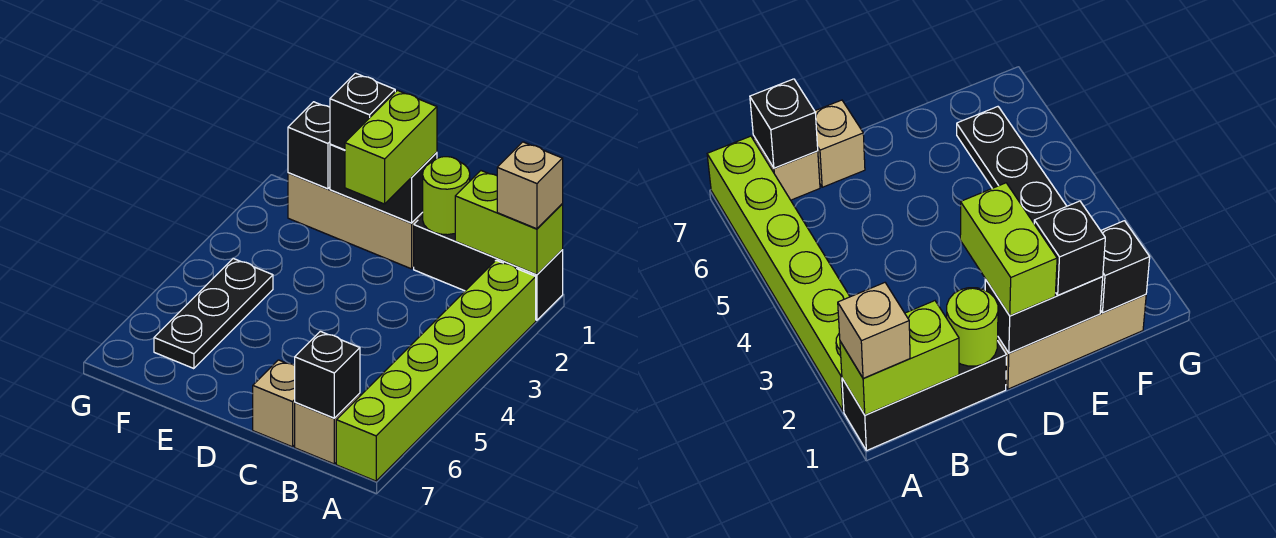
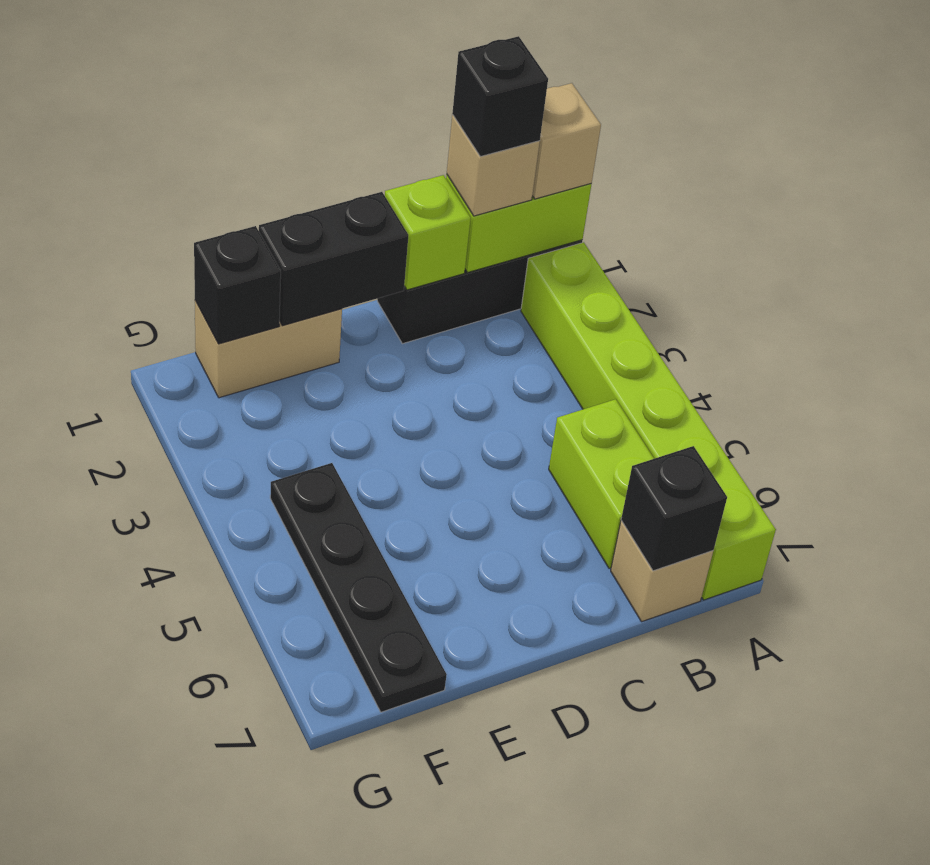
lime 1x1 round brick [422,157,470,235] -> lime 1x1 brick [385,175,471,290]
tan 1x1 brick [253,360,295,447] -> tan 1x1 brick moved to [447,115,540,216]
tan 1x3 brick [288,173,423,269] -> tan 1x2 brick [195,301,342,398]
lime 1x2 brick [345,90,437,204] -> lime 1x2 brick moved to [549,399,654,568]
black 1x1 brick [330,73,395,150] -> black 1x1 brick moved to [452,36,548,157]
black 1x3 plate [154,259,273,369] -> black 1x4 plate [270,463,447,712]

